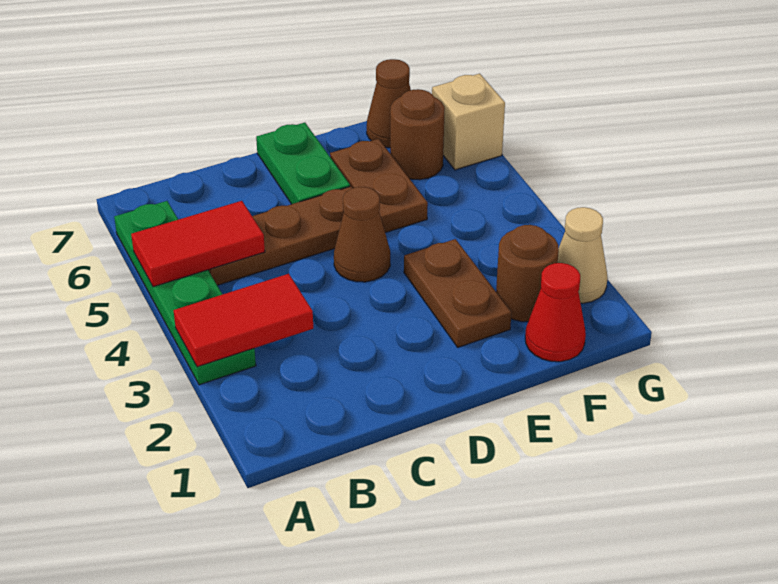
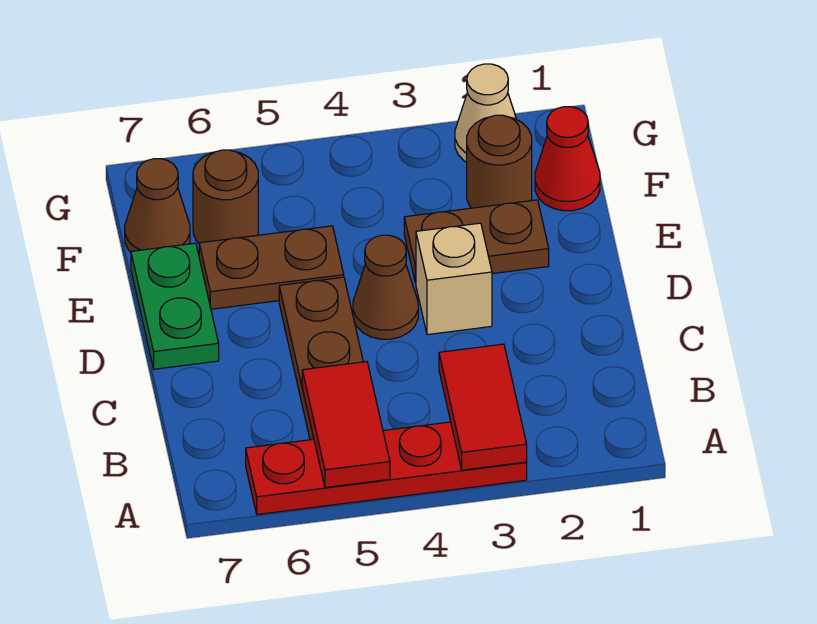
green 1x4 plate [114,201,256,385] -> red 1x4 plate [246,422,527,515]
green 1x2 plate [256,123,350,204] -> green 1x2 plate turned to [131,243,219,369]
tan 1x1 brick [432,74,505,170] -> tan 1x1 brick moved to [416,223,492,335]

